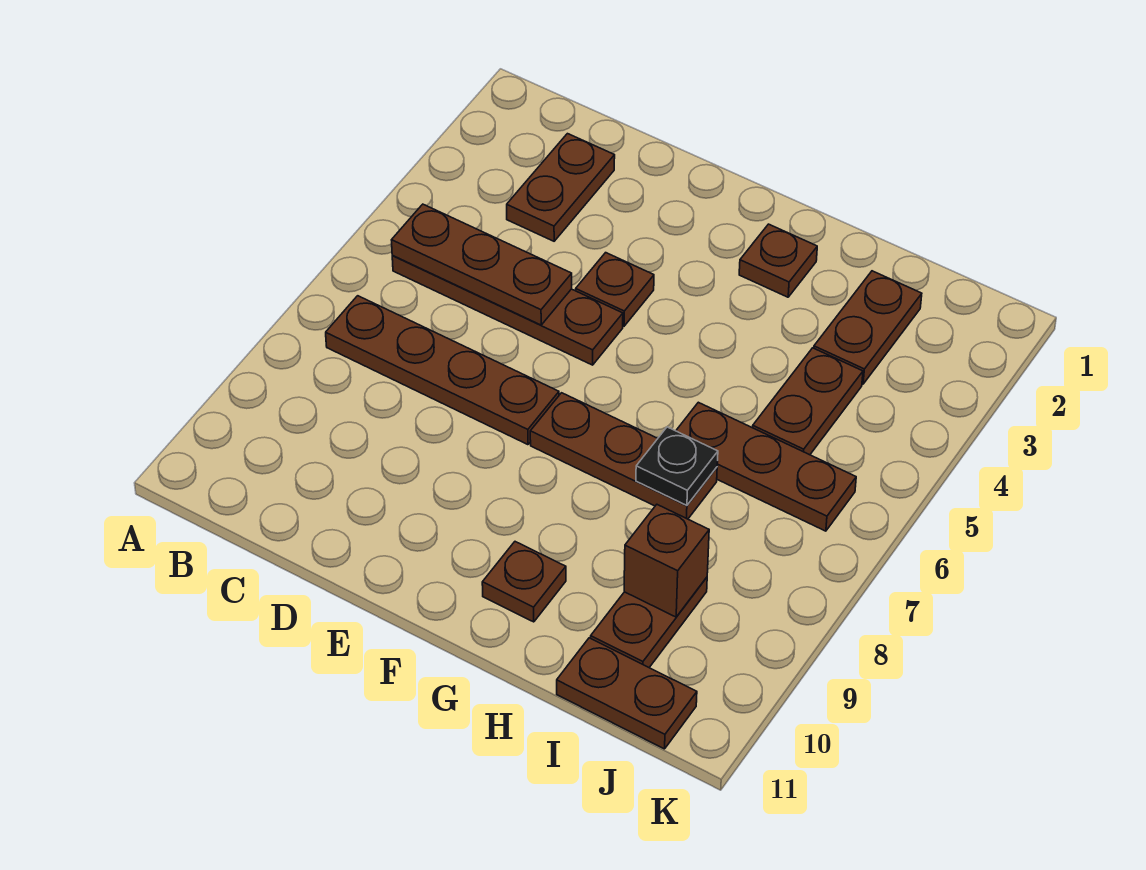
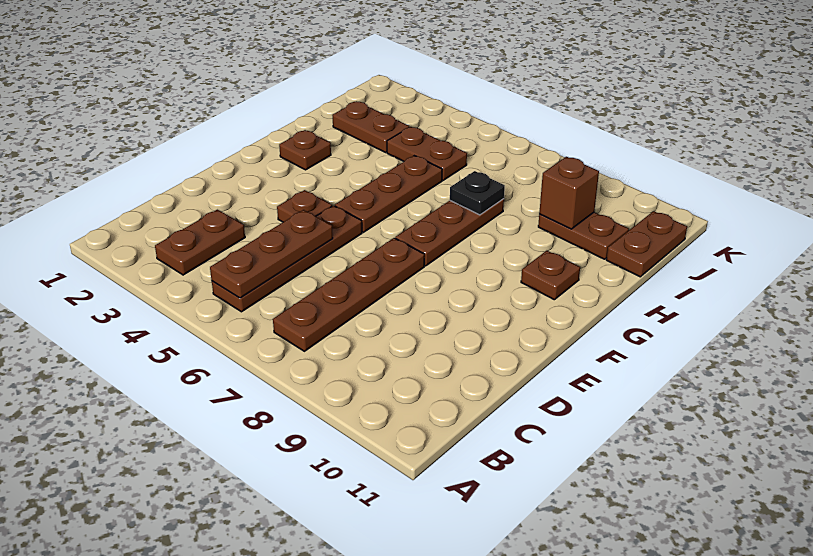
brown 1x2 plate [507,134,615,241] -> brown 1x2 plate turned to [155,210,245,275]
brown 1x3 plate [676,402,856,531] -> brown 1x3 plate moved to [335,156,442,232]

